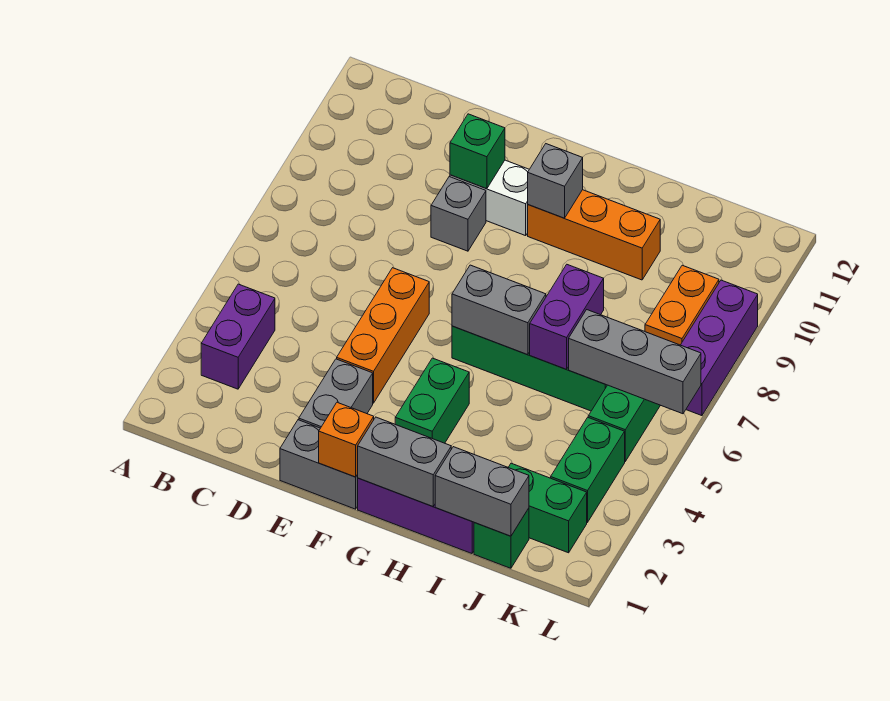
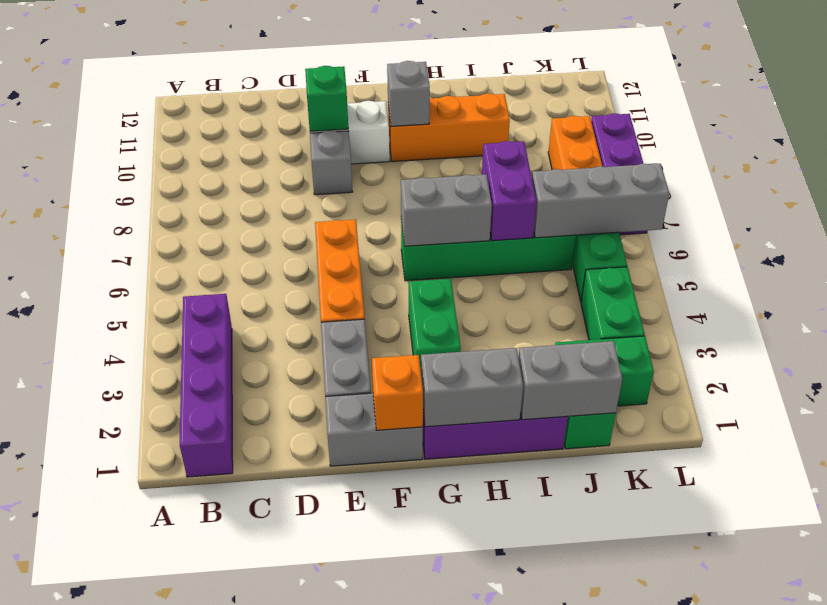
purple 1x2 brick [201,284,275,389] -> purple 1x4 brick [180,294,233,477]

